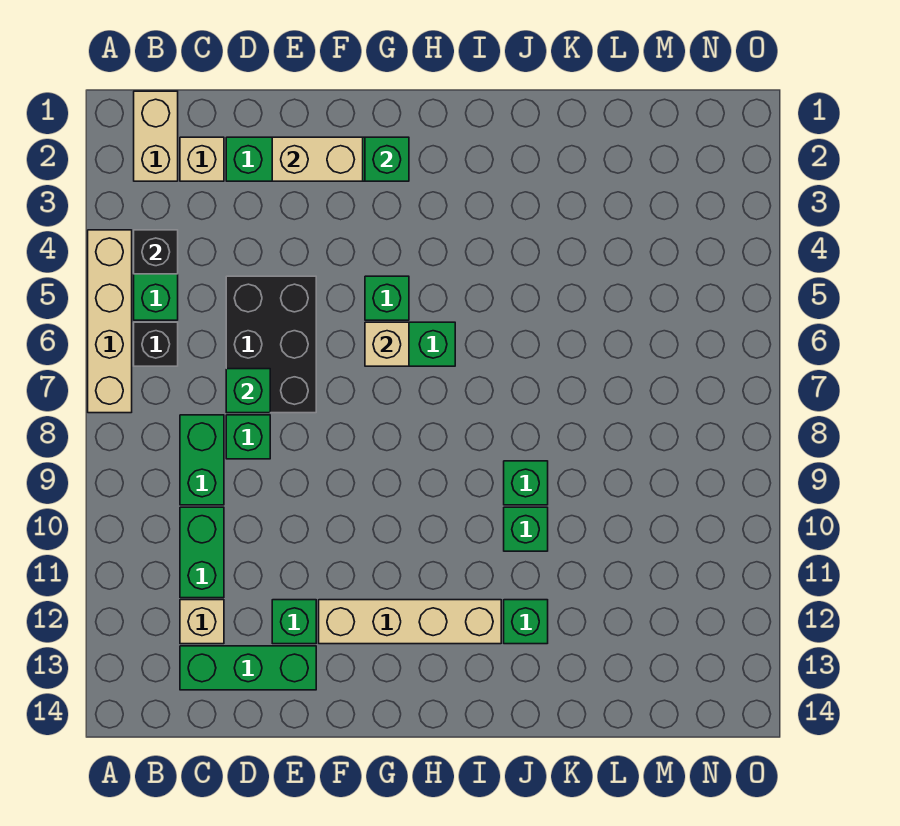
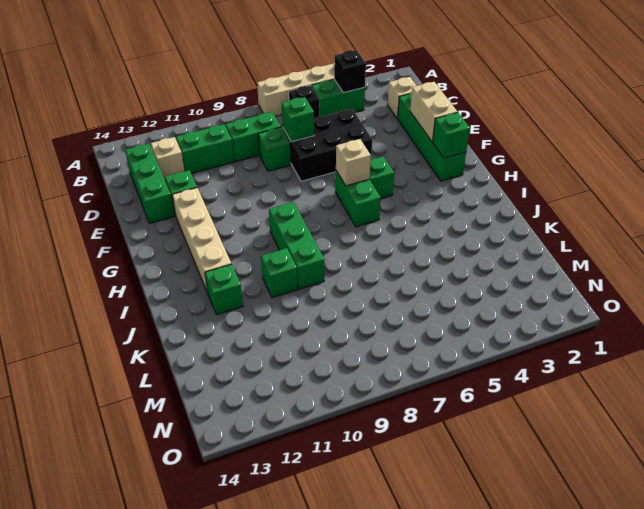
tan 1x2 brick [134,91,178,181] -> none
green 1x1 brick [504,461,548,505] -> green 1x3 brick [269,202,324,289]

